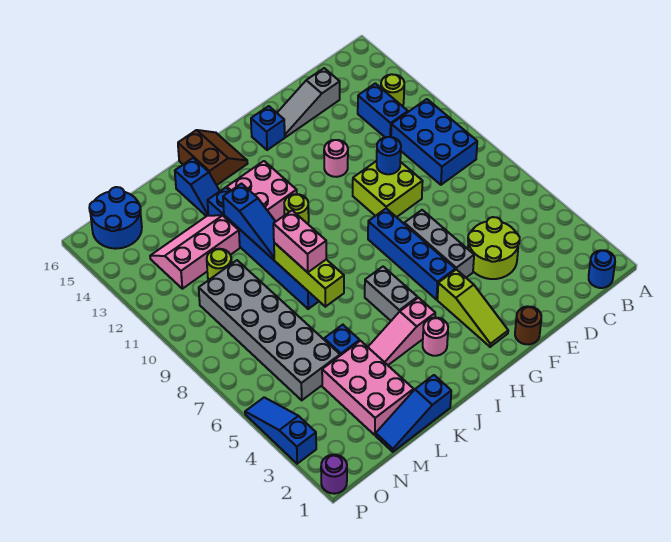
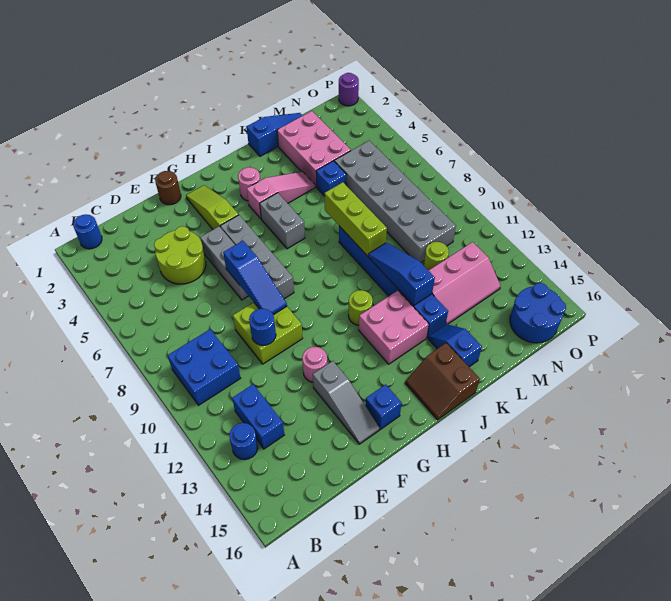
blue 2x3 brick [391,99,477,185] -> blue 2x2 brick [168,329,240,405]
lime 1x1 round brick [381,74,404,106] -> blue 1x1 round brick [229,423,258,460]
grey 1x3 slope [277,68,340,137] -> grey 1x3 slope turned to [313,361,380,444]
blue 1x4 brick [368,208,455,300] -> grey 1x4 brick [220,215,294,299]
pink 1x2 brick [273,210,326,272] -> none
blue 1x3 slope [245,397,316,464] -> blue 1x3 slope moved to [223,241,287,315]

